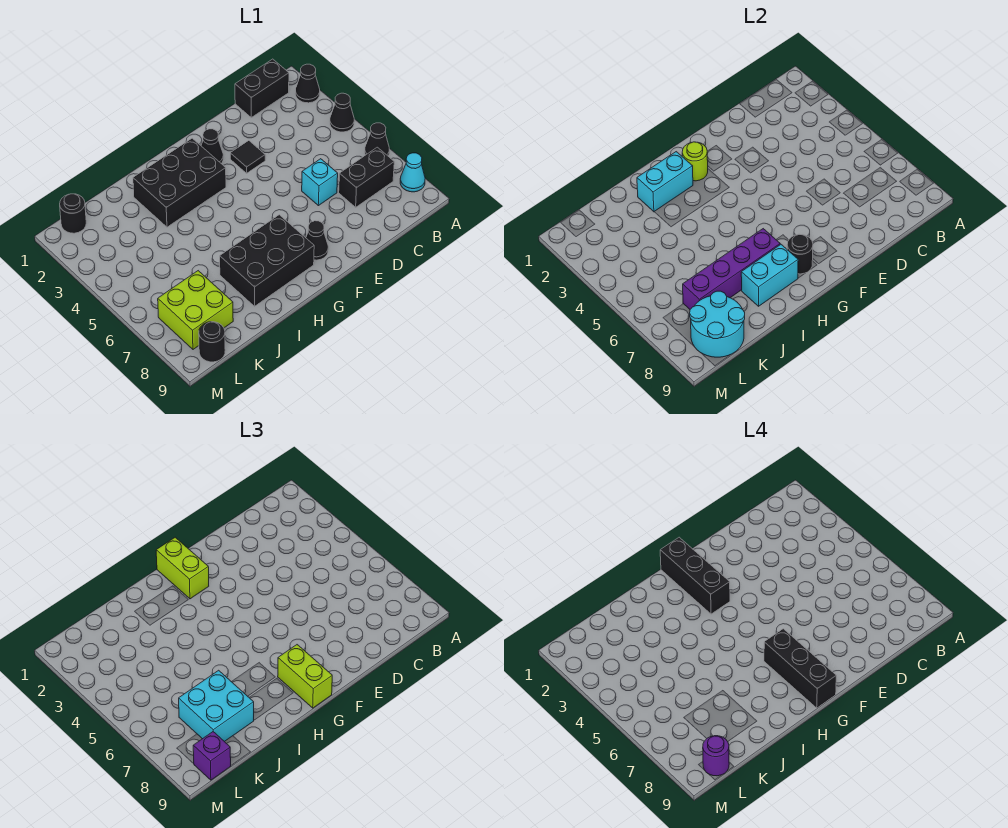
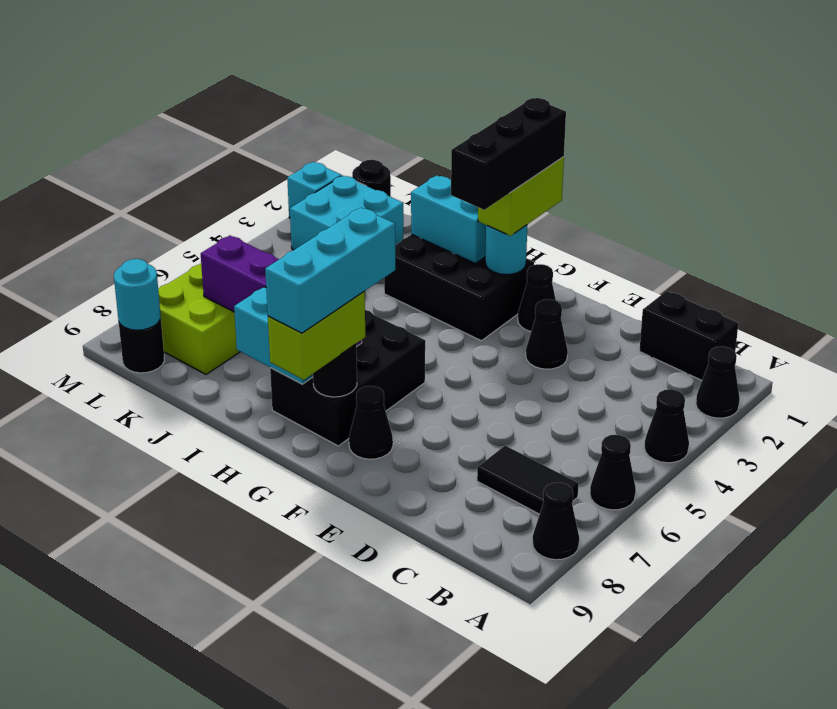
cyan 1x1 cone [400,153,425,192] -> black 1x1 cone [533,483,579,560]
black 1x2 brick [339,147,394,207] -> black 1x2 tile [477,446,579,514]
cyan 1x1 brick [302,159,338,206] -> cyan 1x1 brick moved to [287,162,342,218]
black 1x1 tile [230,141,265,173] -> black 1x1 cone [526,299,568,369]
lime 1x1 round brick [682,142,708,181] -> cyan 1x1 round brick [485,225,527,275]
black 2x3 brick [220,215,314,306] -> black 2x3 brick turned to [270,310,425,446]
black 1x3 brick [764,629,836,708] -> cyan 1x3 brick [265,208,395,333]
cyan 2x2 brick [179,670,254,742] -> cyan 2x2 brick moved to [290,176,403,250]
cyan 2x2 round brick [690,291,745,357] -> cyan 1x1 round brick [114,259,161,330]
purple 1x1 brick [193,732,231,780] -> none
purple 1x1 round brick [703,736,729,776] -> none

